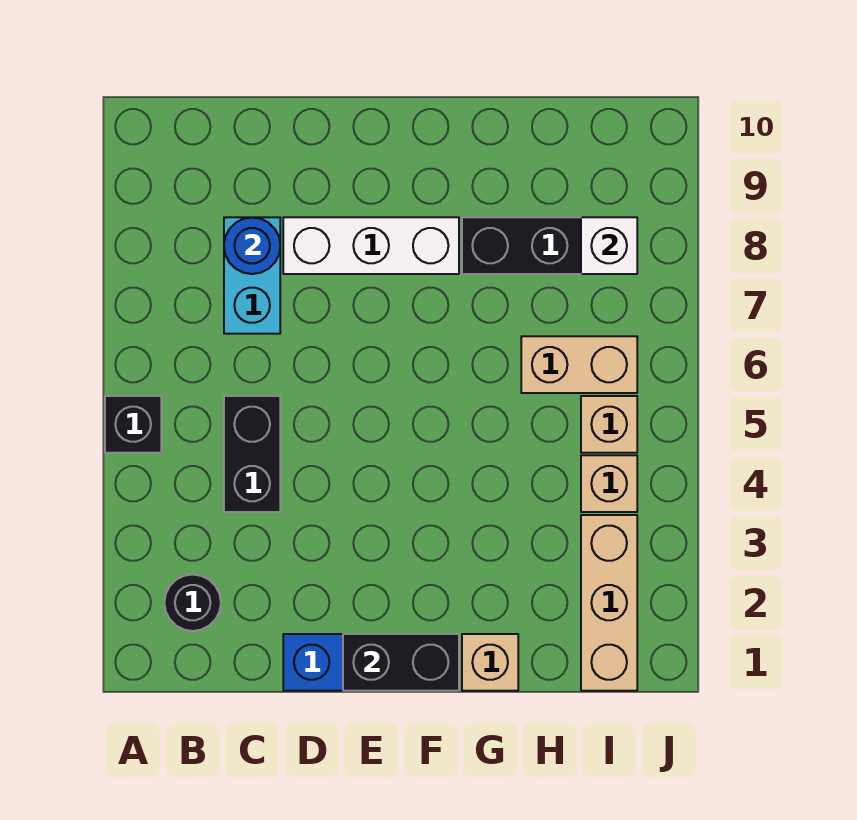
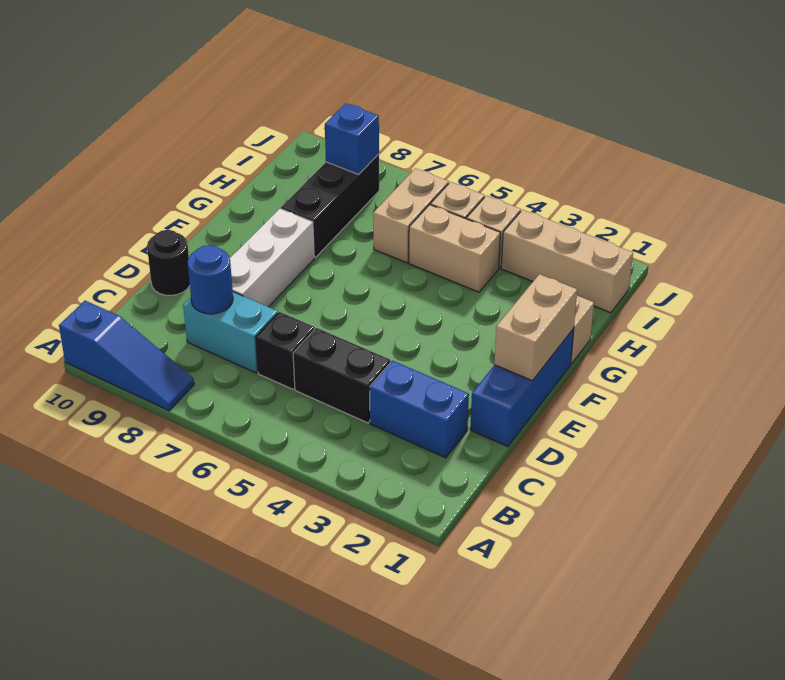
black 1x1 brick [105,396,161,453] -> black 1x1 brick moved to [256,312,315,389]
none -> blue 1x3 slope [59,301,194,411]
black 1x1 round brick [164,574,221,631] -> black 1x1 round brick moved to [147,230,190,295]
none -> blue 1x2 brick [370,361,469,458]
black 1x2 brick [343,634,459,691] -> tan 1x2 brick [494,274,577,381]
none -> tan 1x2 brick [409,205,500,292]
white 1x1 brick [581,217,637,274] -> blue 1x1 brick [325,103,379,175]

